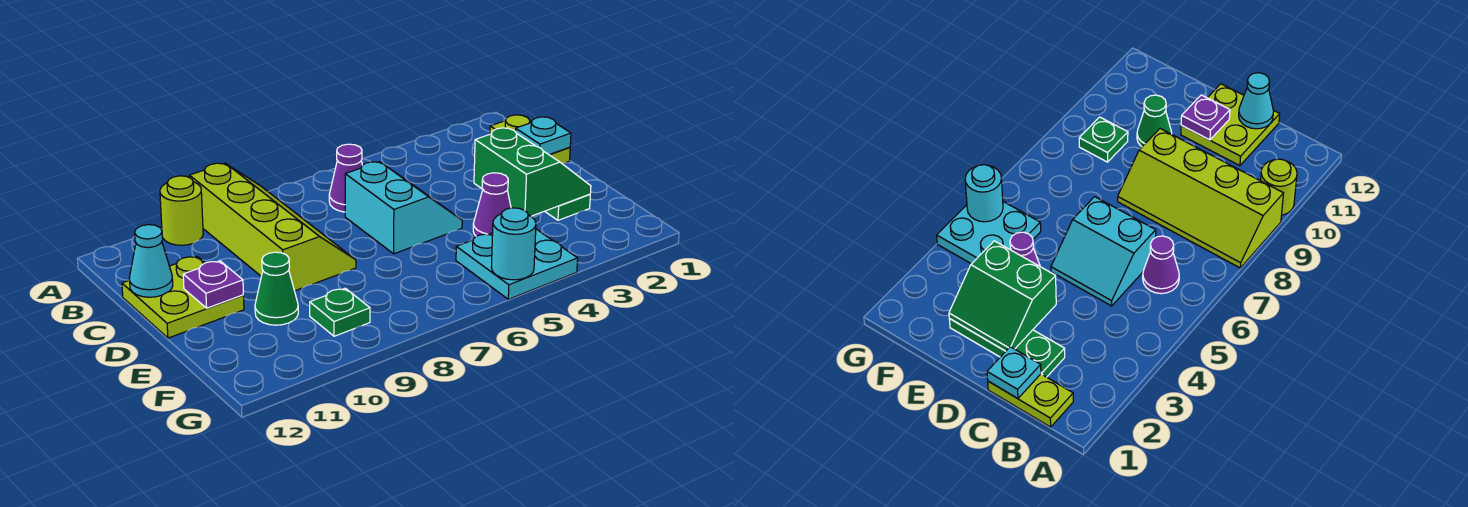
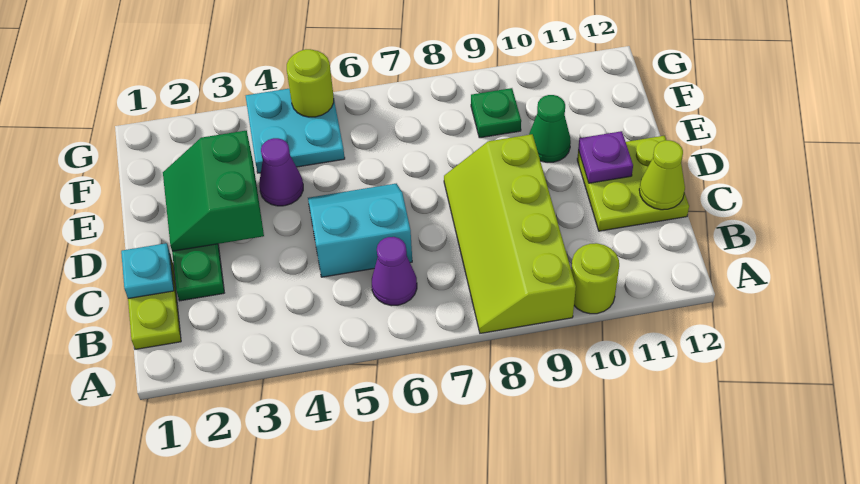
cyan 2x2 slope [345,162,462,254] -> cyan 2x2 slope turned to [308,184,412,277]
cyan 1x1 cone [129,225,173,297] -> lime 1x1 cone [639,140,685,210]
cyan 1x1 round brick [491,208,536,280] -> lime 1x1 round brick [287,49,334,117]

